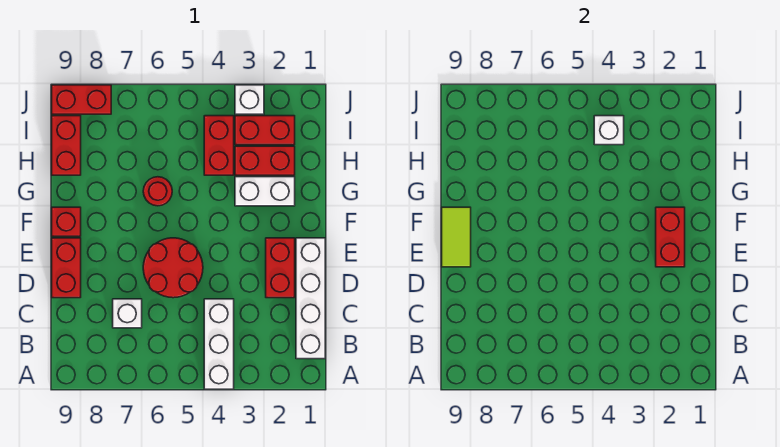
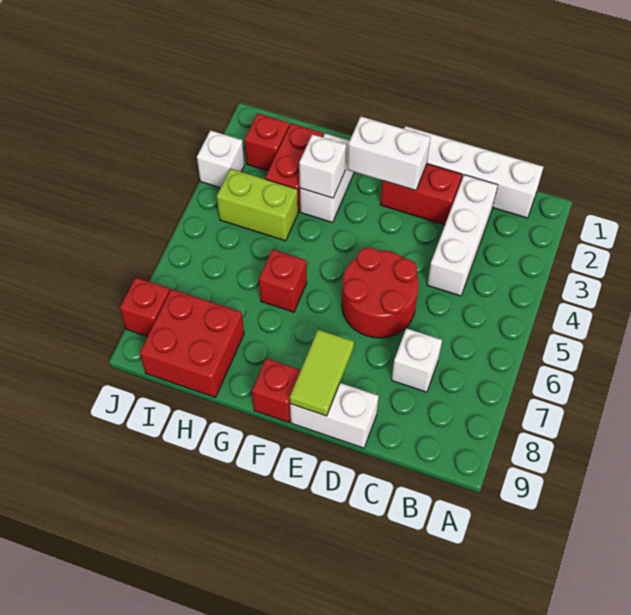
white 1x3 brick [204,299,234,389] -> white 1x3 brick turned to [427,175,498,296]
red 1x2 brick [52,238,81,298] -> white 1x2 brick [290,383,379,448]
red 1x2 brick [656,207,685,267] -> white 1x2 brick [347,117,430,190]
lime 1x2 tile [442,207,471,267] -> lime 1x2 tile turned to [290,330,354,416]
red 1x1 round brick [143,177,172,206] -> red 1x1 brick [259,249,307,312]
red 1x2 brick [204,116,234,175] -> lime 1x2 brick [217,169,298,241]
red 1x2 brick [52,116,81,175] -> red 2x2 brick [140,289,244,397]
red 1x2 brick [235,116,295,145] -> red 1x1 brick [245,113,289,171]
white 1x1 brick [594,116,624,145] -> white 1x1 brick moved to [299,134,346,198]
red 1x2 brick [52,85,111,114] -> red 1x1 brick [120,277,170,336]

